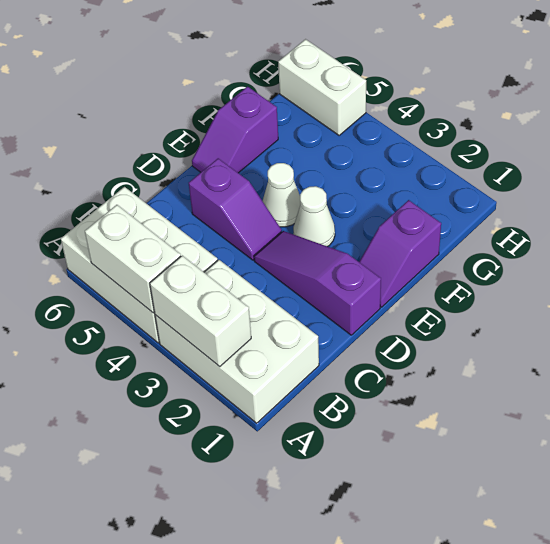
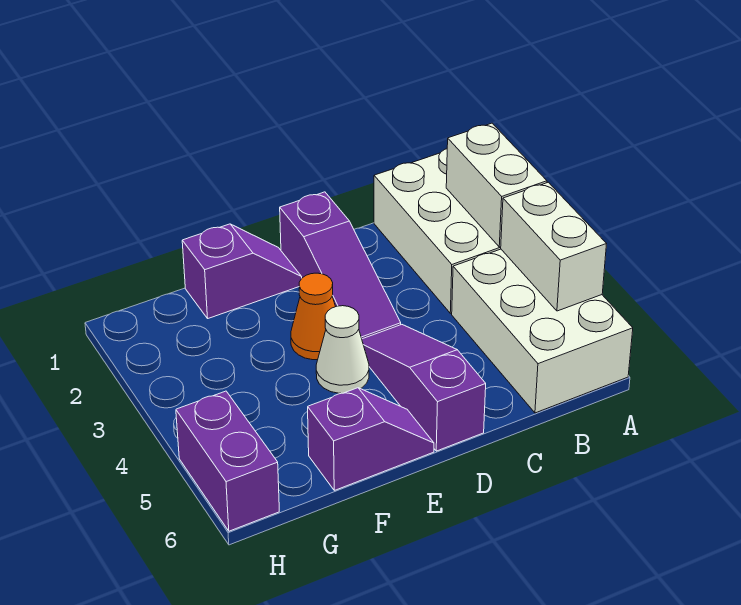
purple 1x2 slope [189,158,282,260] -> purple 1x3 slope [362,325,486,451]
white 1x1 cone [293,186,335,247] -> orange 1x1 cone [291,273,335,360]
white 1x2 brick [278,39,366,135] -> purple 1x2 brick [176,391,279,531]

